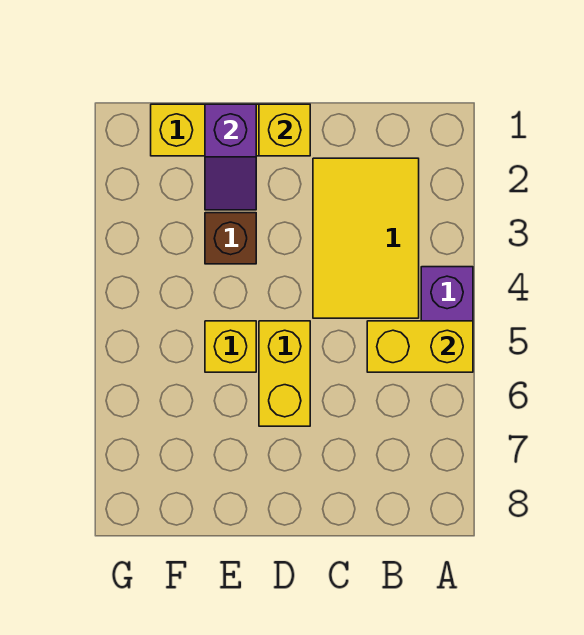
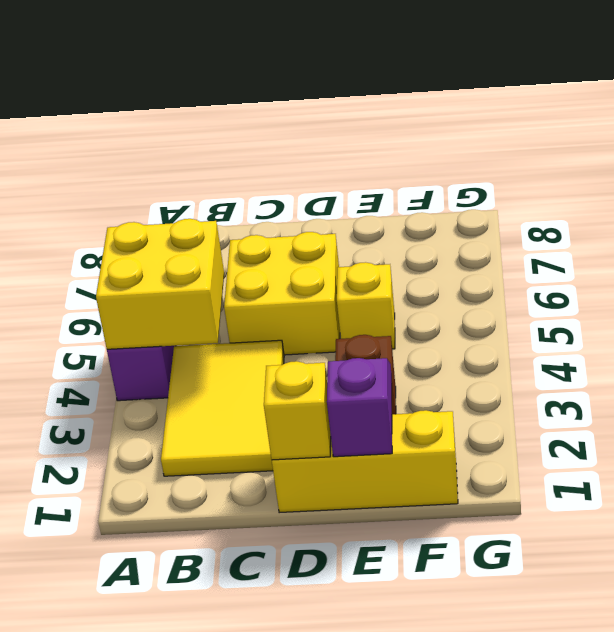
yellow 1x2 brick [367,321,473,372] -> yellow 2x2 brick [96,219,224,349]
yellow 1x2 brick [259,321,310,426] -> yellow 2x2 brick [224,232,340,355]

